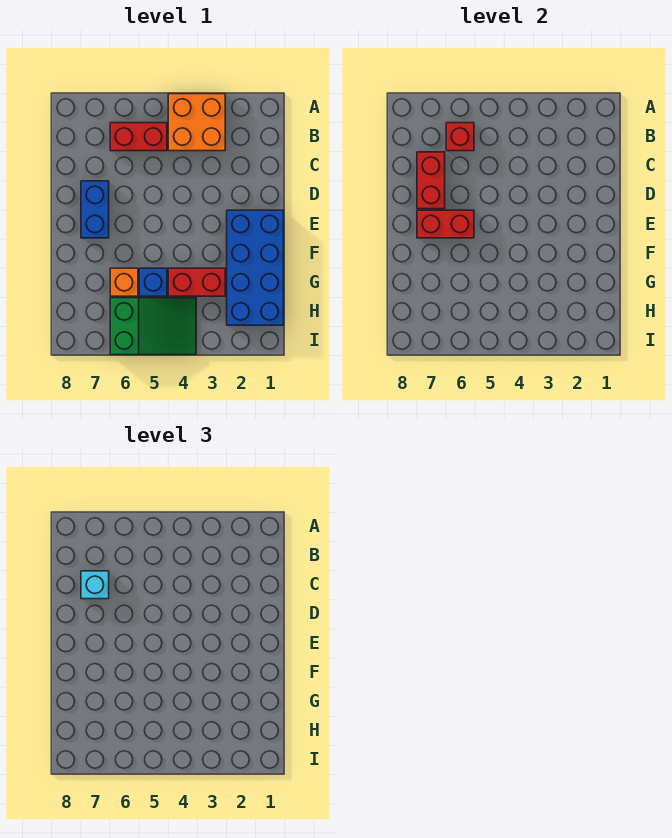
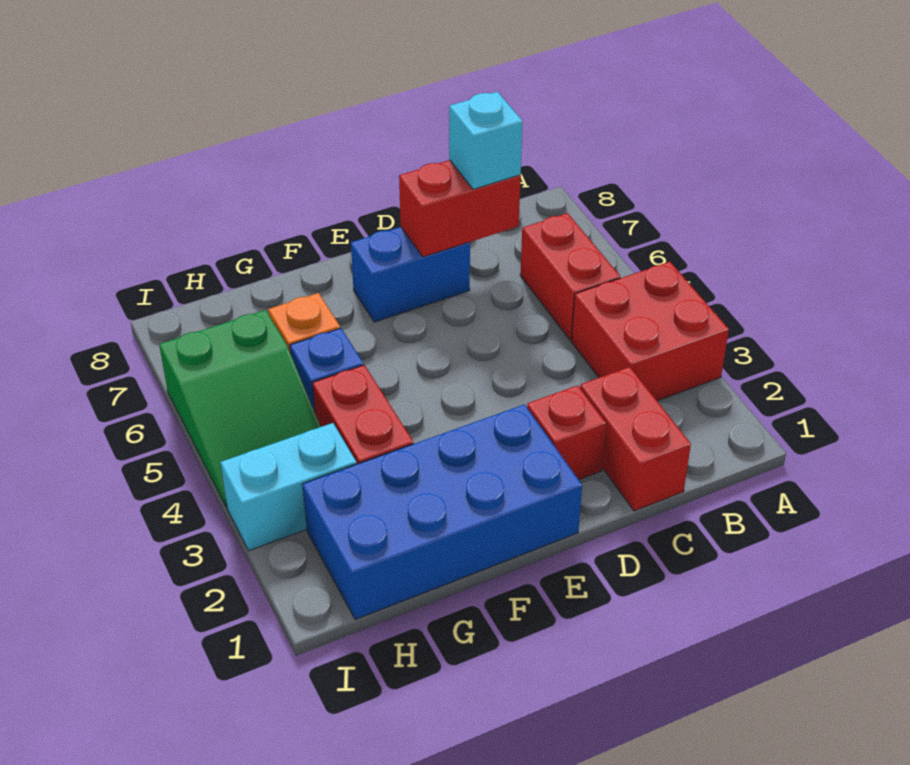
orange 2x2 brick [168,94,225,151] -> red 2x2 brick [572,262,729,401]
red 1x1 brick [446,123,474,151] -> red 1x1 brick moved to [527,385,606,480]
red 1x2 brick [417,210,474,238] -> red 1x2 brick moved to [580,367,691,511]
none -> cyan 1x2 brick [220,423,357,551]

